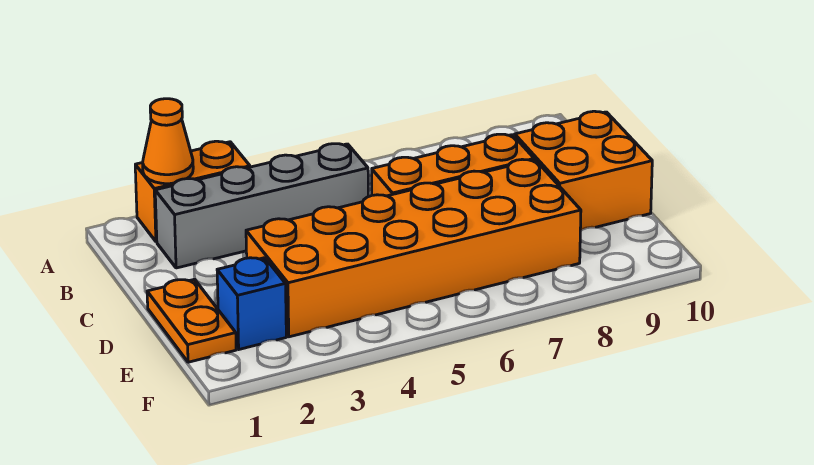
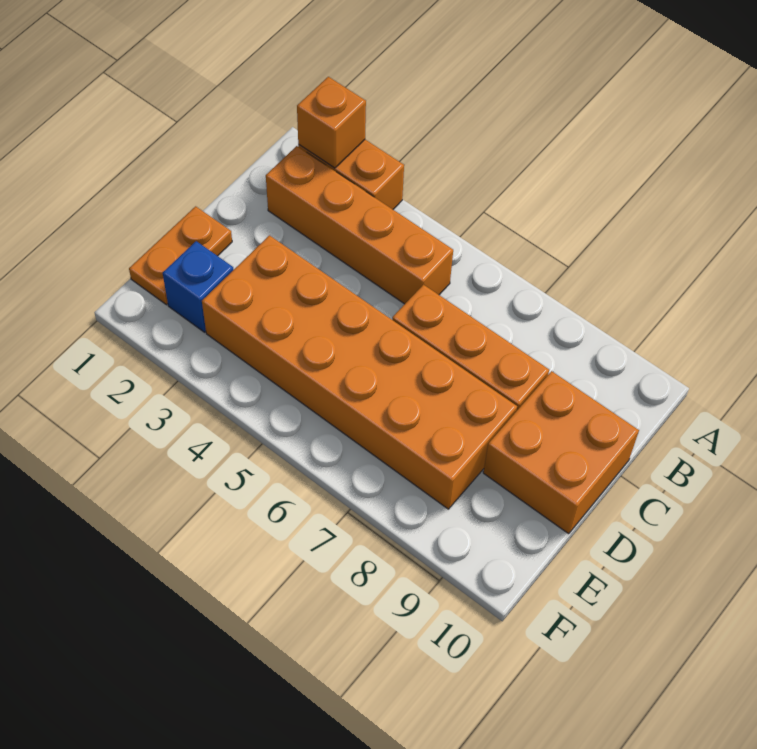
orange 1x1 cone [143,99,193,184] -> orange 1x1 brick [297,77,366,168]
grey 1x4 brick [155,144,368,268] -> orange 1x4 brick [266,146,453,304]

